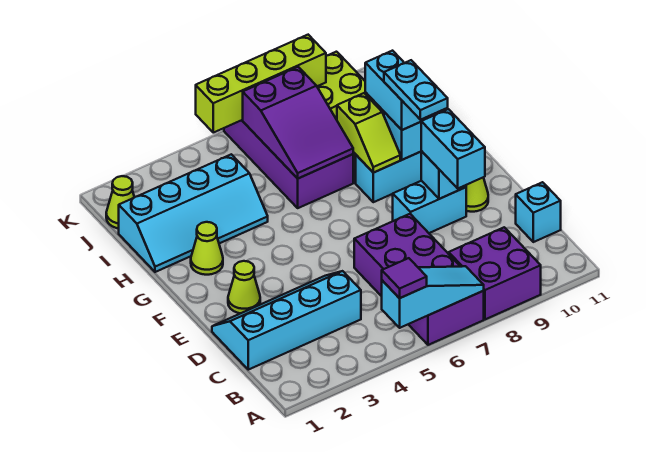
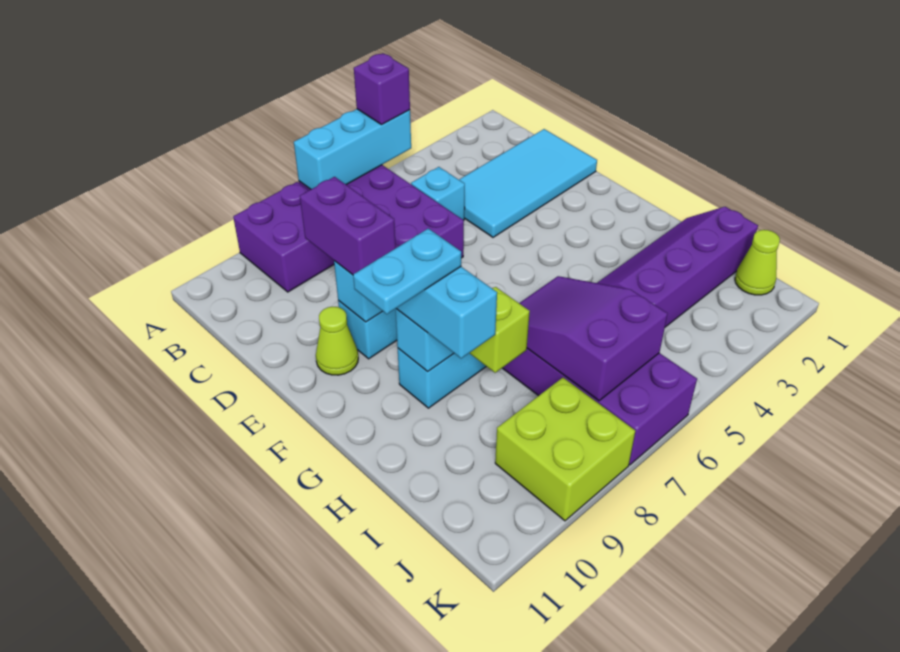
cyan 1x3 slope [382,266,484,328] -> cyan 1x3 brick [294,109,411,189]
purple 1x1 tile [382,258,427,298] -> purple 1x1 brick [354,53,410,125]
cyan 2x4 slope [212,271,361,370] -> cyan 2x4 tile [459,129,597,237]
cyan 1x1 brick [516,182,561,242] -> cyan 1x1 brick moved to [411,167,465,220]
cyan 1x2 brick [421,109,485,188] -> purple 1x2 brick [300,177,396,275]
lime 1x1 cone [228,261,260,313] -> none
cyan 1x2 plate [384,60,448,120] -> cyan 1x2 plate turned to [353,228,461,314]
lime 1x1 cone [191,222,223,275] -> none
cyan 2x4 slope [119,154,268,272] -> purple 2x4 slope [597,207,758,327]
lime 1x4 brick [196,35,326,133] -> none

